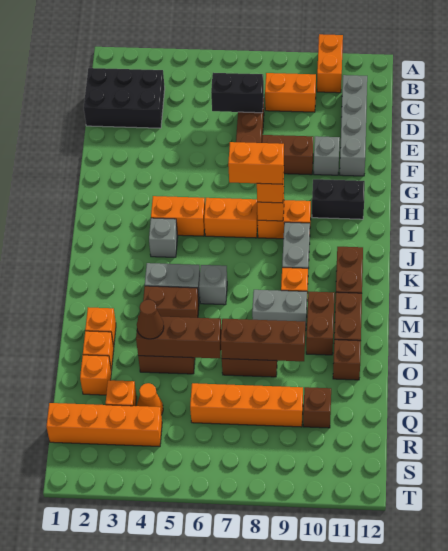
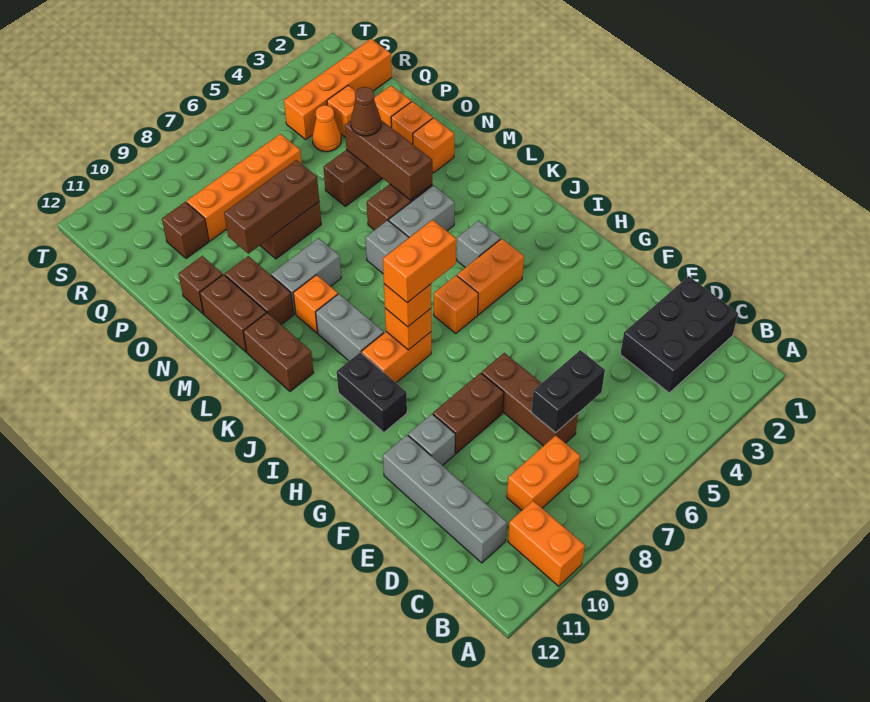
black 1x2 brick [312,179,365,219] -> black 1x2 brick turned to [337,352,407,432]
orange 1x2 brick [204,198,258,238] -> orange 1x1 brick [434,276,478,333]
brown 1x3 brick [136,316,221,358] -> brown 1x3 brick turned to [345,120,432,200]

